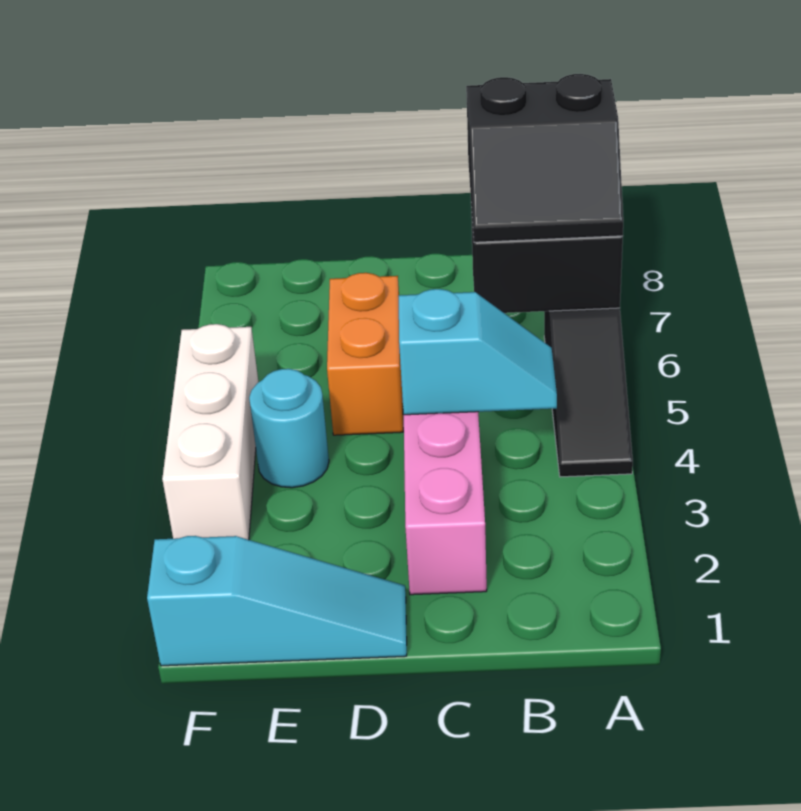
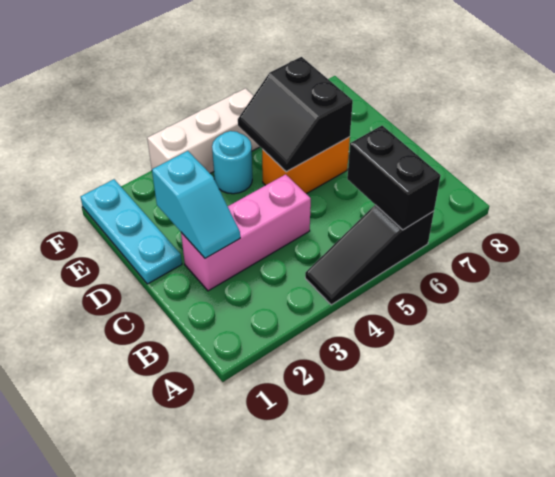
black 2x2 slope [466,74,623,242] -> black 2x2 slope moved to [238,57,353,172]
cyan 1x2 slope [399,289,557,415] -> cyan 1x2 slope moved to [152,151,240,258]
cyan 1x3 slope [147,536,407,666] -> cyan 1x3 plate [81,179,182,284]

